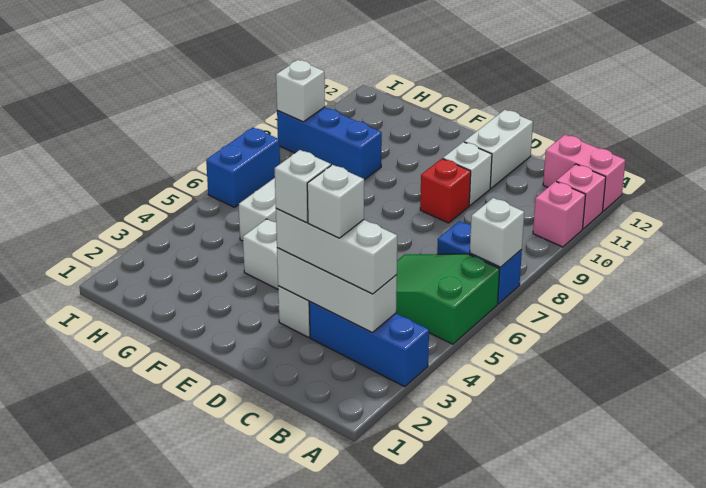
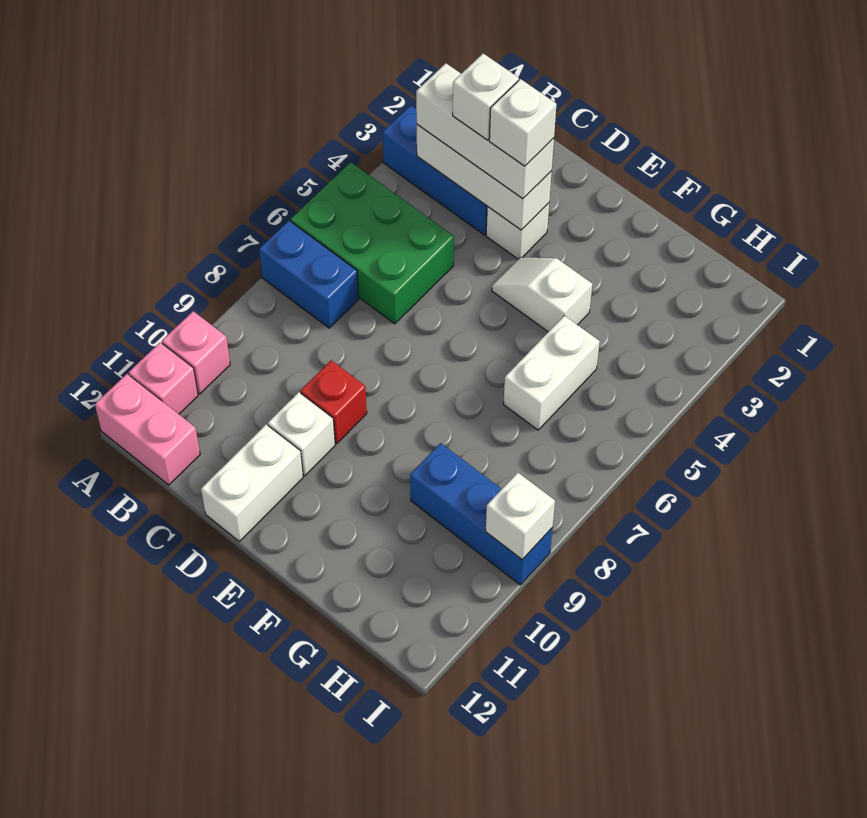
green 2x3 slope [396,254,500,344] -> green 2x3 brick [291,162,454,324]
white 1x1 brick [470,198,524,267] -> none
blue 1x2 brick [206,127,280,207] -> none

